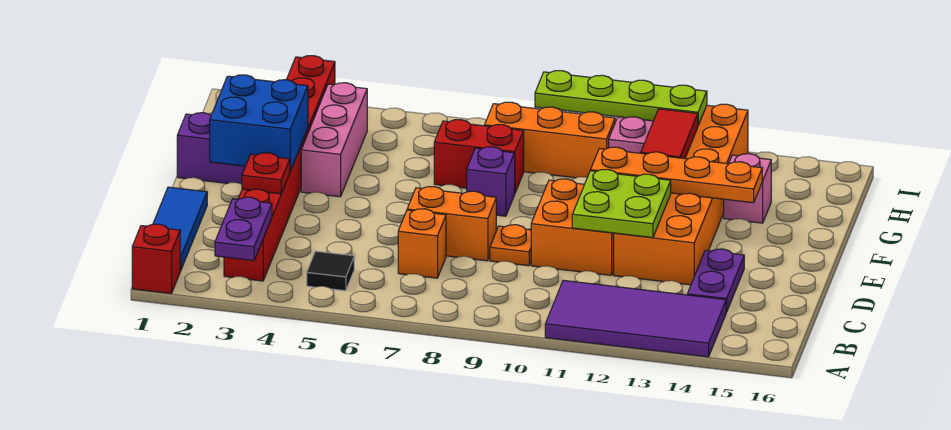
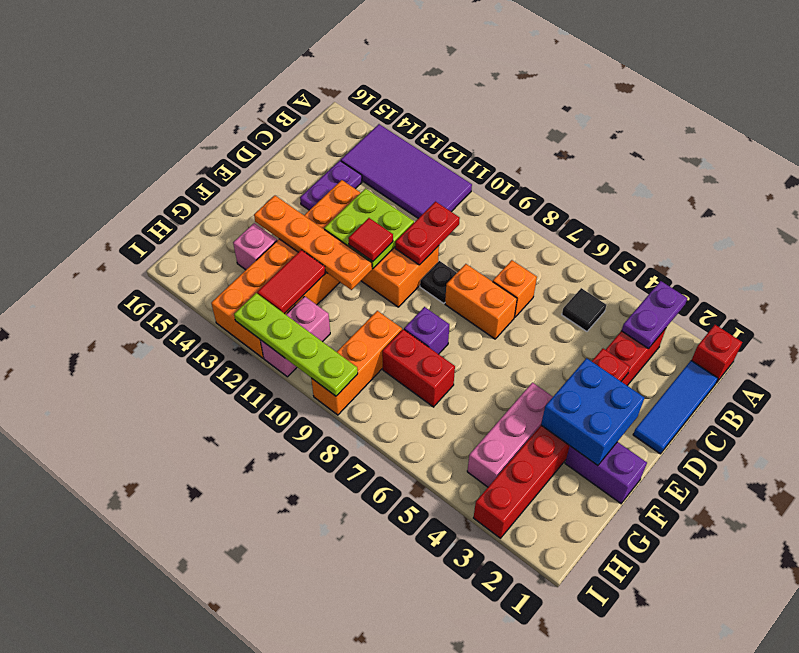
none -> red 1x2 plate [395,202,460,265]
orange 1x1 plate [490,225,531,266] -> black 1x1 plate [420,261,457,303]
none -> red 1x1 tile [348,218,393,261]
orange 1x3 brick [485,102,615,178] -> orange 1x3 brick turned to [311,311,402,415]

